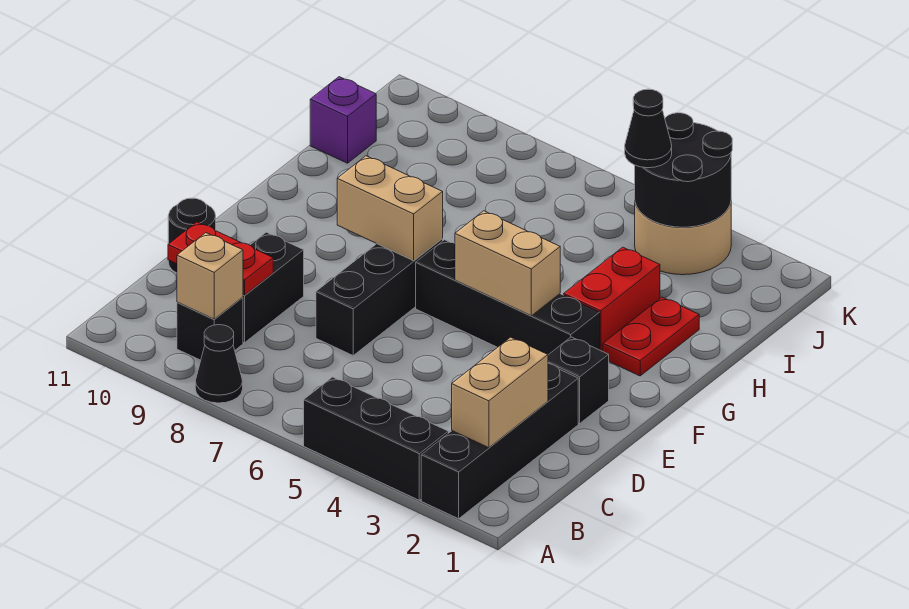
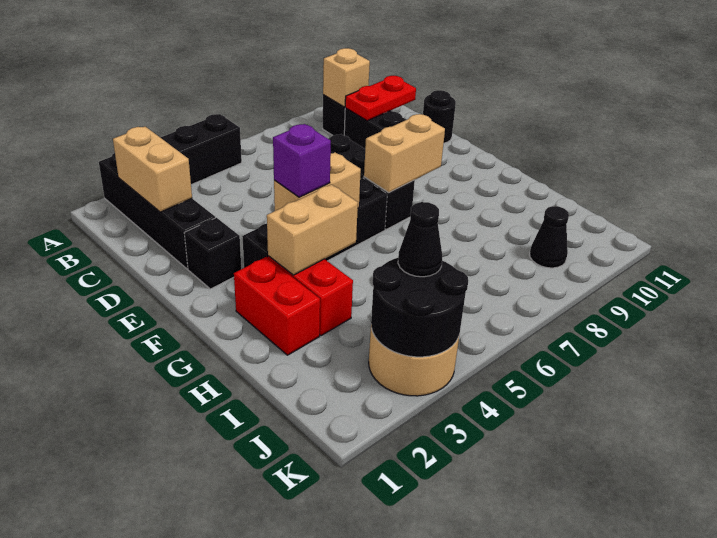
black 1x1 cone [195,325,243,403] -> black 1x1 cone moved to [530,206,569,268]
red 1x2 plate [603,297,699,376] -> red 1x2 brick [234,257,320,355]
none -> tan 1x2 brick [267,184,358,275]
purple 1x1 brick [310,77,376,163] -> purple 1x1 brick moved to [273,124,331,197]

